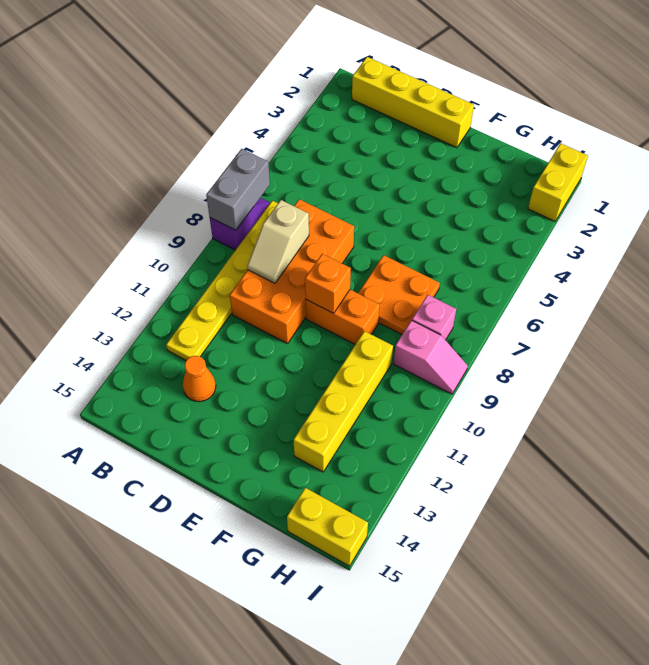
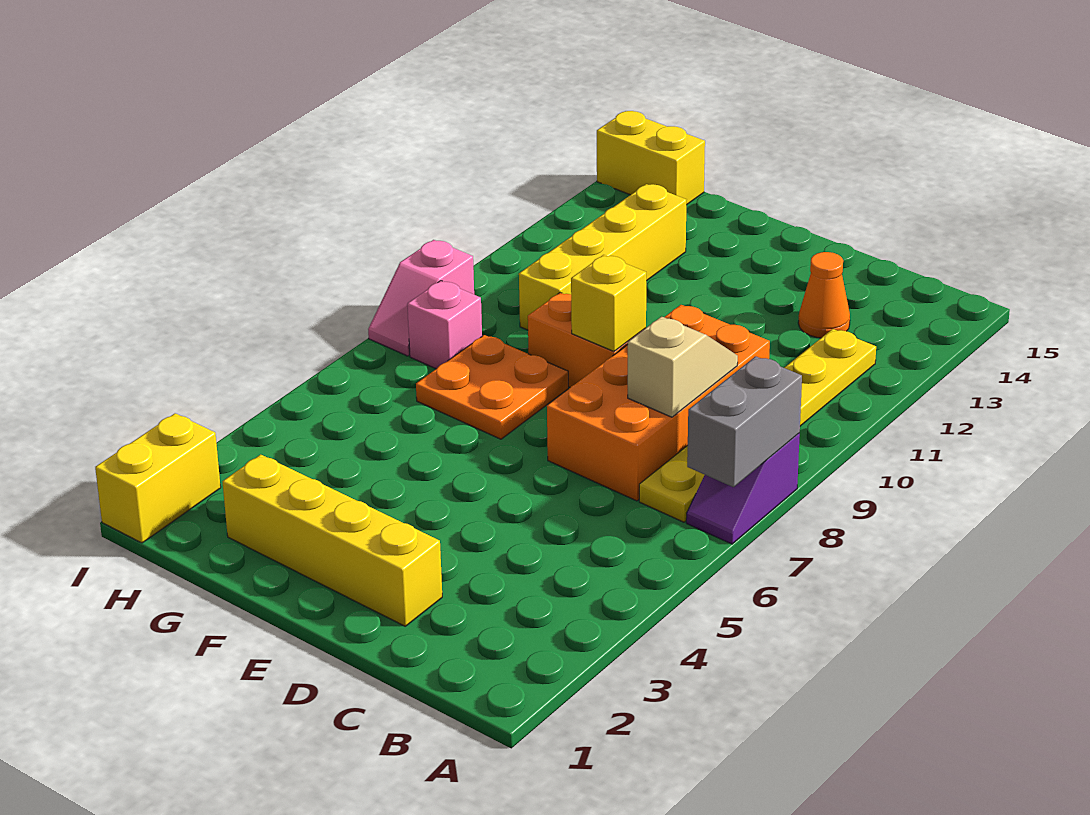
yellow 1x4 brick [352,57,474,148] -> yellow 1x4 brick moved to [222,455,442,626]
orange 1x1 brick [305,254,351,313] -> yellow 1x1 brick [571,255,646,351]
pink 1x2 slope [394,320,468,394] -> pink 1x2 slope turned to [368,240,474,356]

